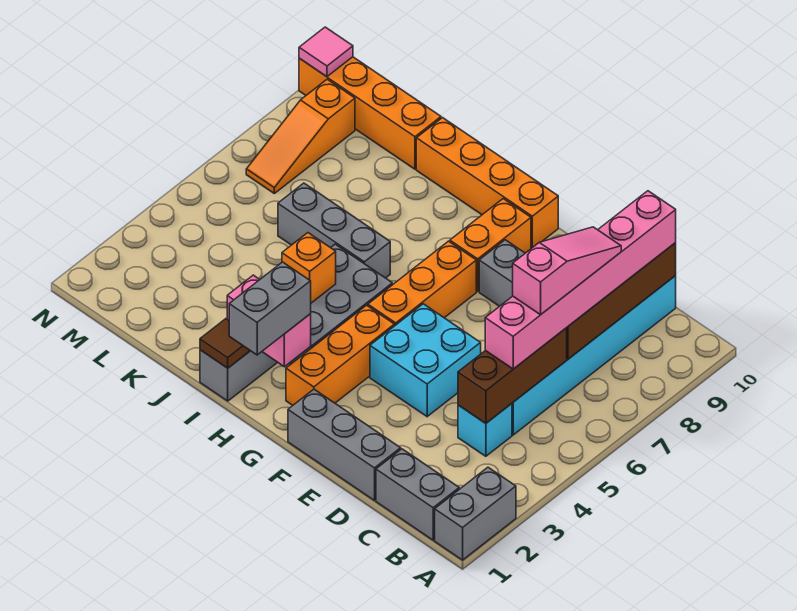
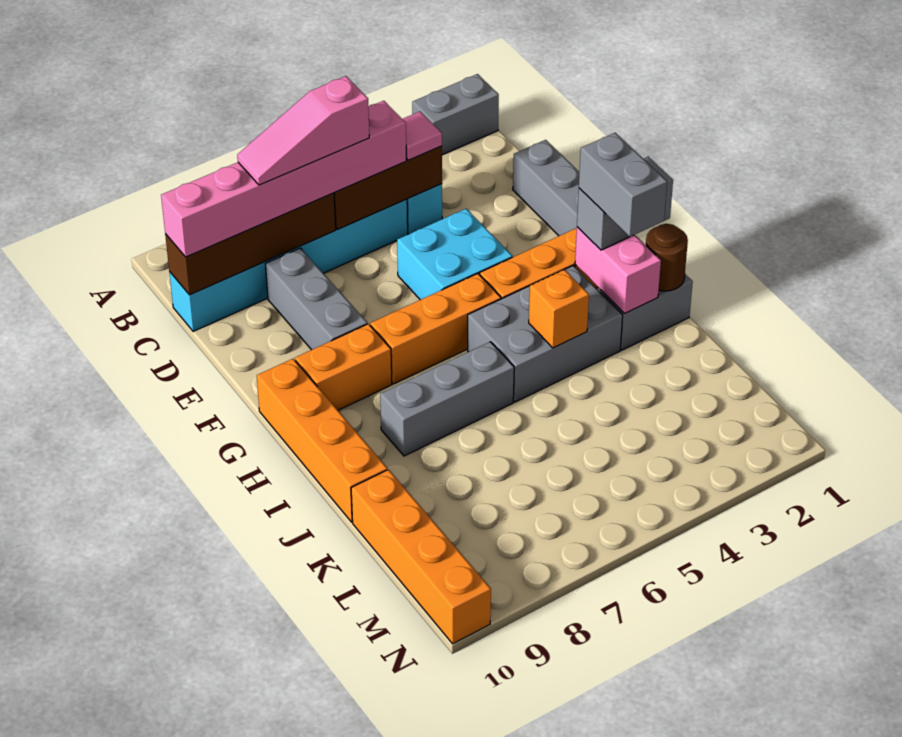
grey 1x2 brick [376,449,459,540] -> grey 1x2 brick moved to [579,133,667,237]
brown 1x1 tile [200,319,250,368] -> brown 1x1 round brick [646,224,688,291]
grey 1x3 brick [278,183,390,278] -> grey 1x3 brick turned to [380,342,514,456]
orange 1x3 slope [246,79,355,193] -> none
pink 1x1 tile [299,27,353,77] -> pink 1x1 tile moved to [403,112,442,160]

